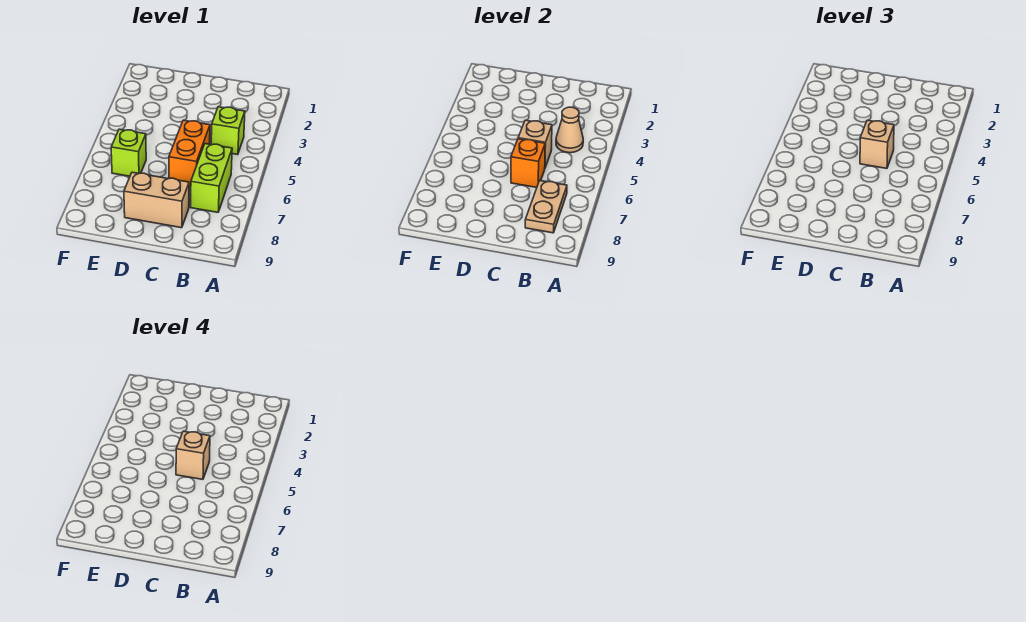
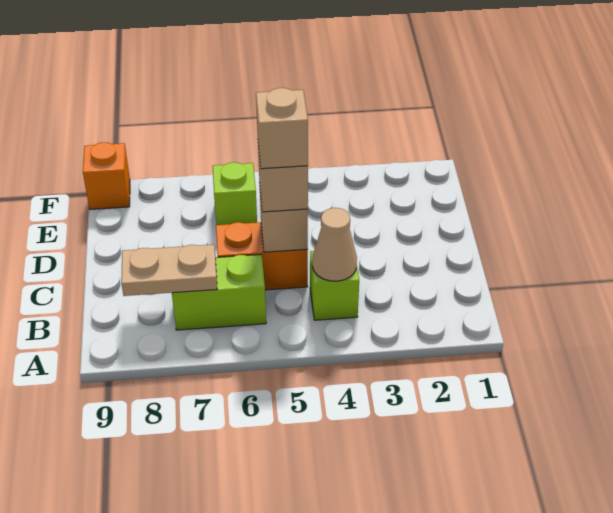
orange 1x1 brick [511,139,545,187] -> orange 1x1 brick moved to [83,142,130,209]
tan 1x2 brick [124,172,189,228] -> none

